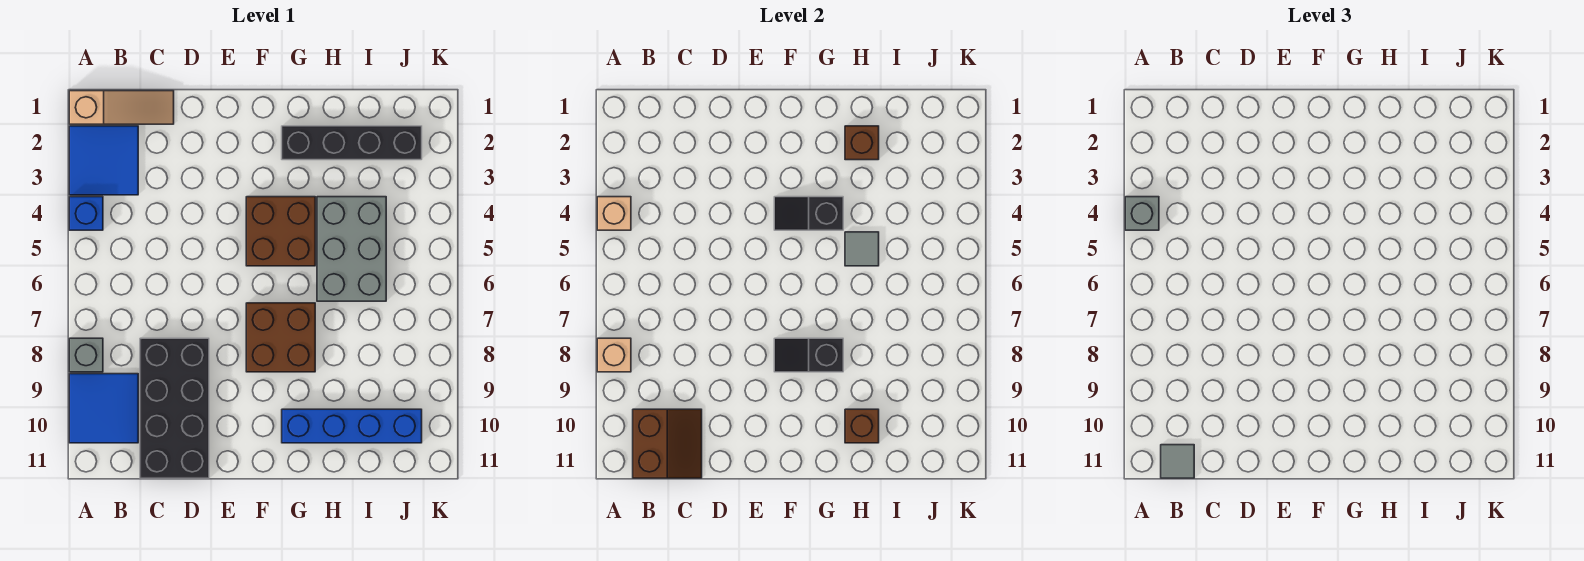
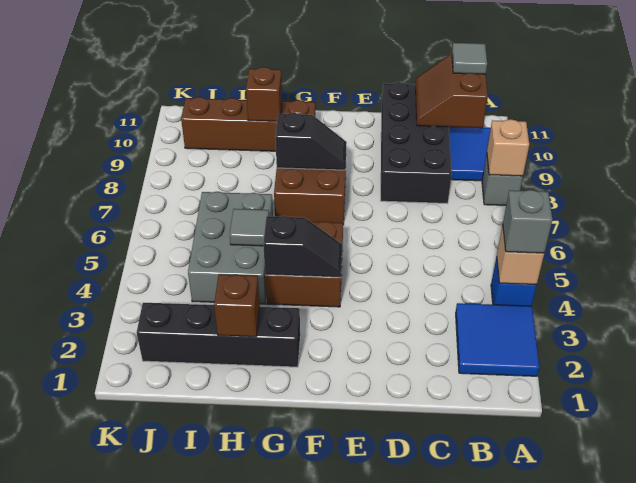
tan 1x3 slope [69,91,174,124] -> none
blue 1x4 brick [282,409,422,443] -> brown 1x4 brick [181,97,315,151]

